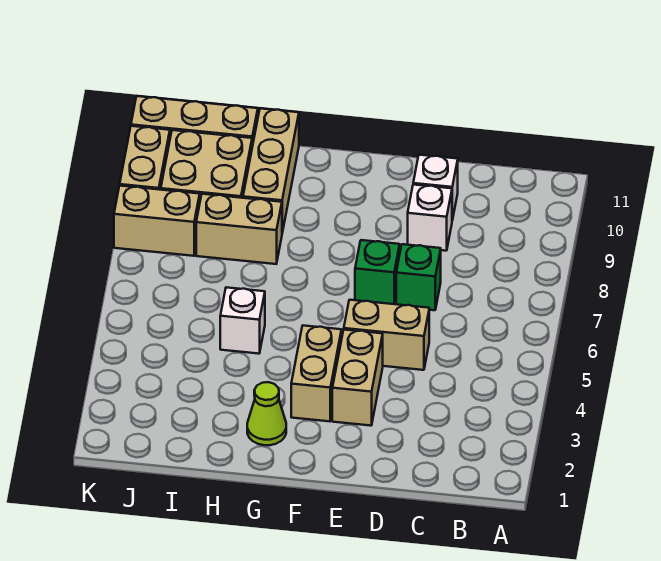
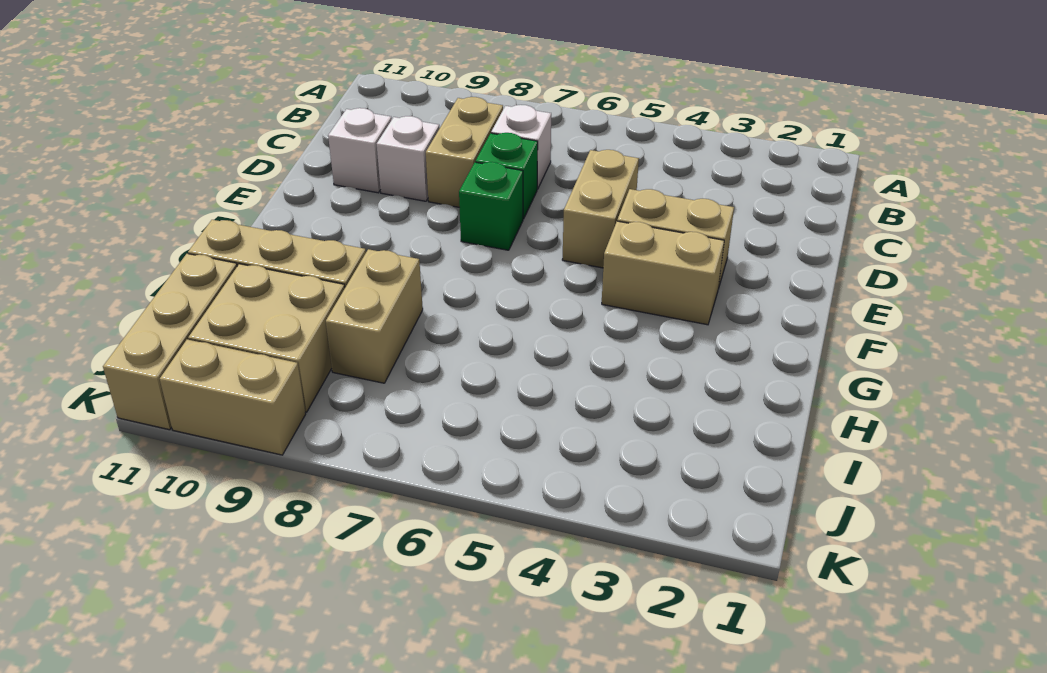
lime 1x1 cone [247,382,286,445] -> none
white 1x1 brick [220,287,265,354] -> white 1x1 brick moved to [491,105,551,189]
tan 1x2 brick [114,186,200,256] -> tan 1x2 brick moved to [426,97,503,207]

